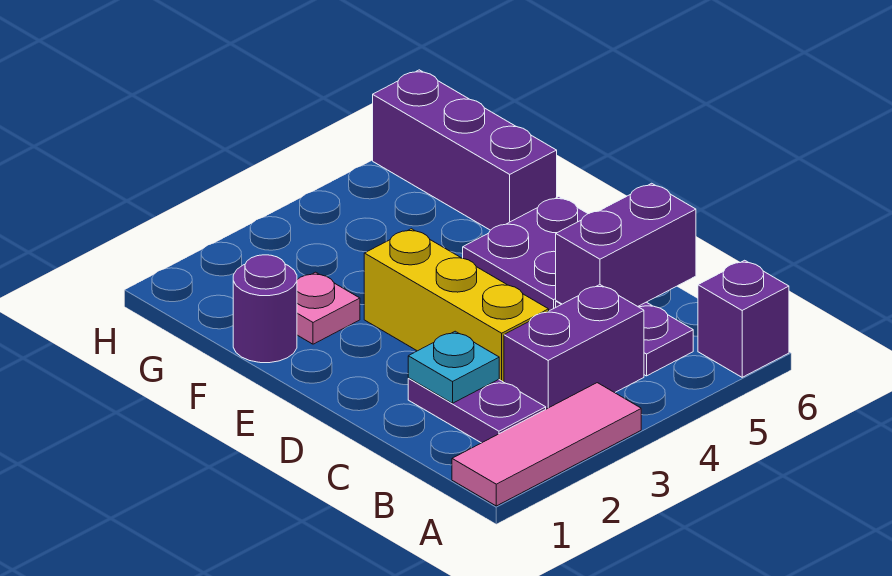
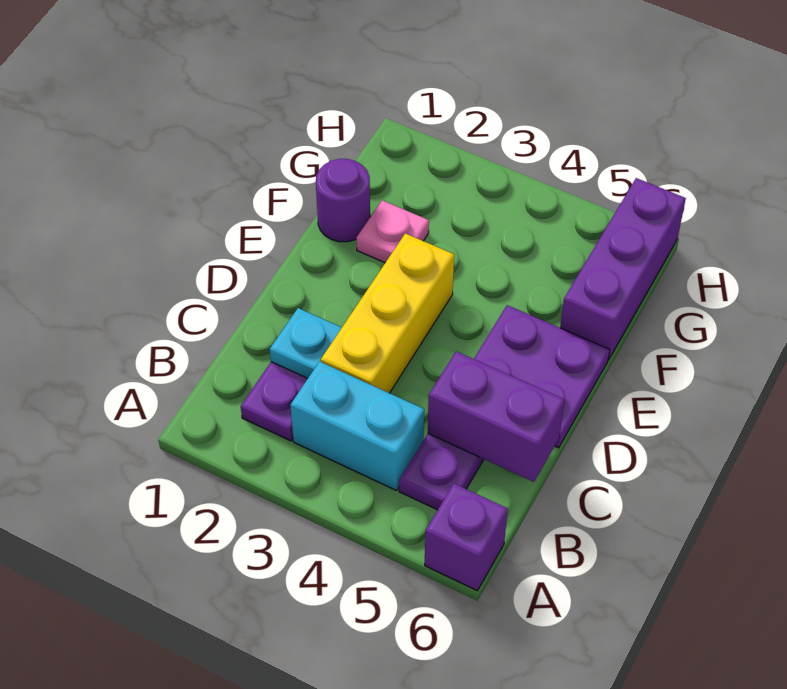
pink 1x3 tile [452,383,641,506] -> none
purple 1x2 brick [504,285,644,409] -> cyan 1x2 brick [290,362,424,490]

